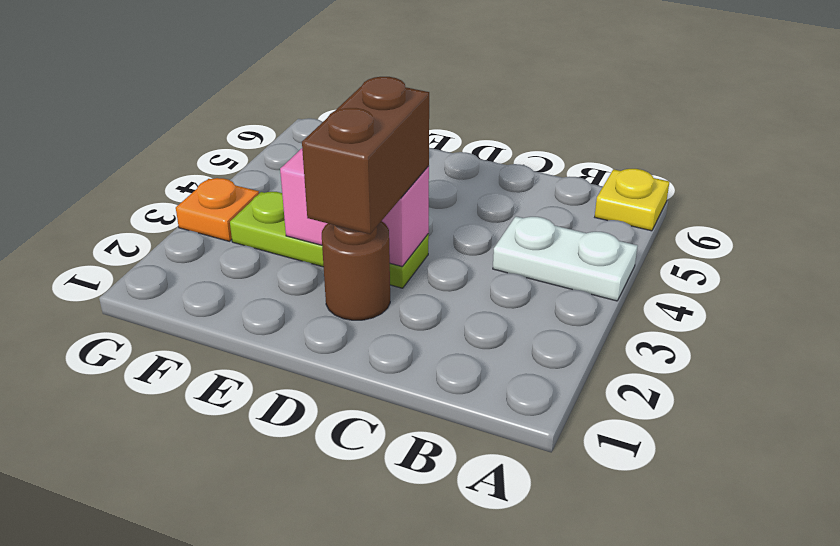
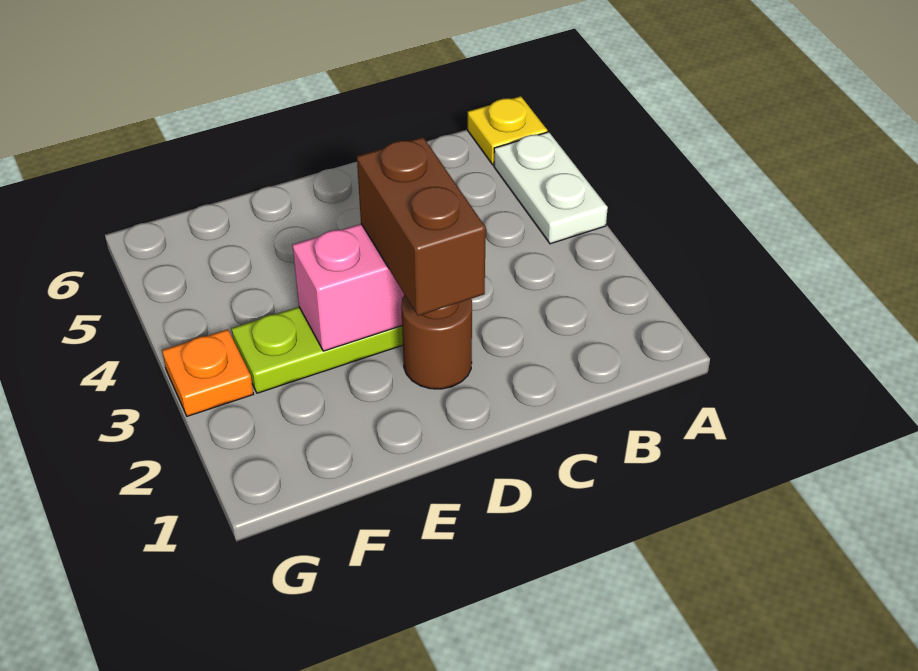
white 1x2 plate [493,216,638,301] -> white 1x2 plate turned to [494,132,608,244]

